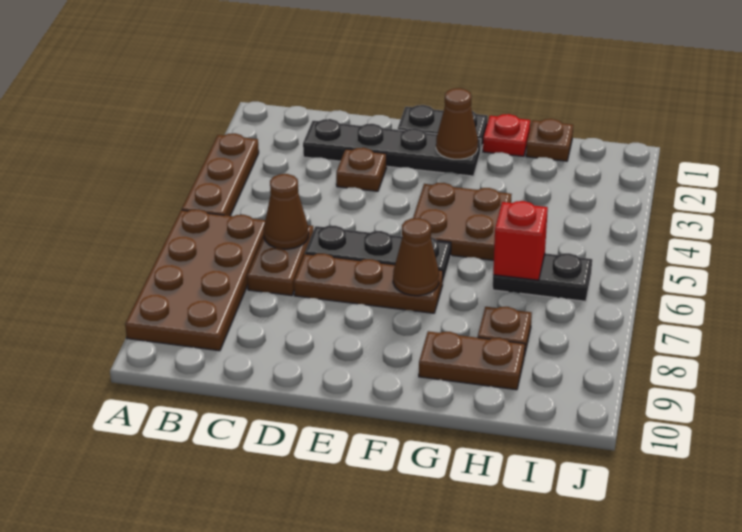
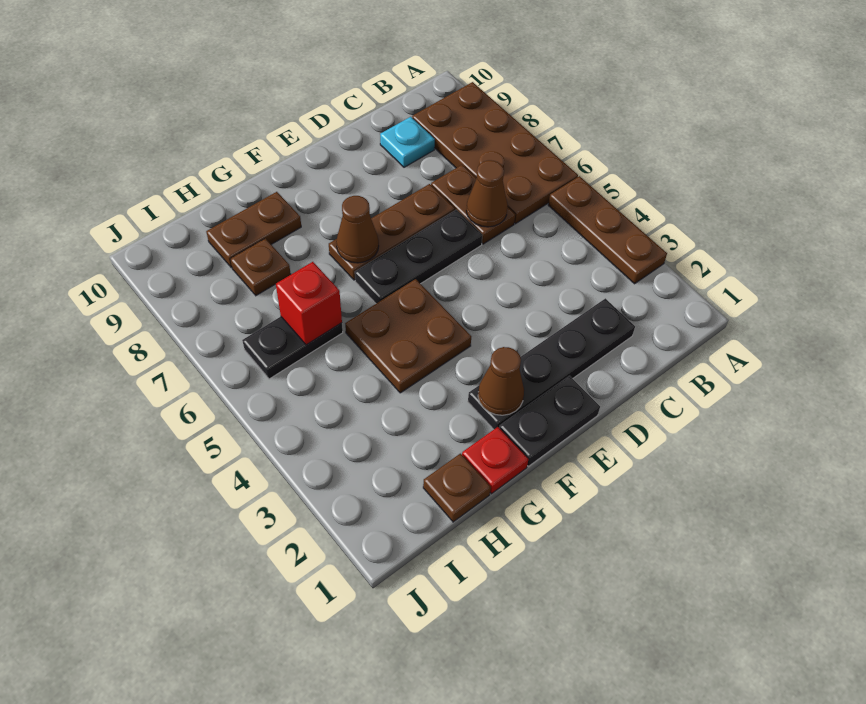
none -> cyan 1x1 plate [380,117,435,167]
brown 1x1 plate [336,148,387,191] -> none

